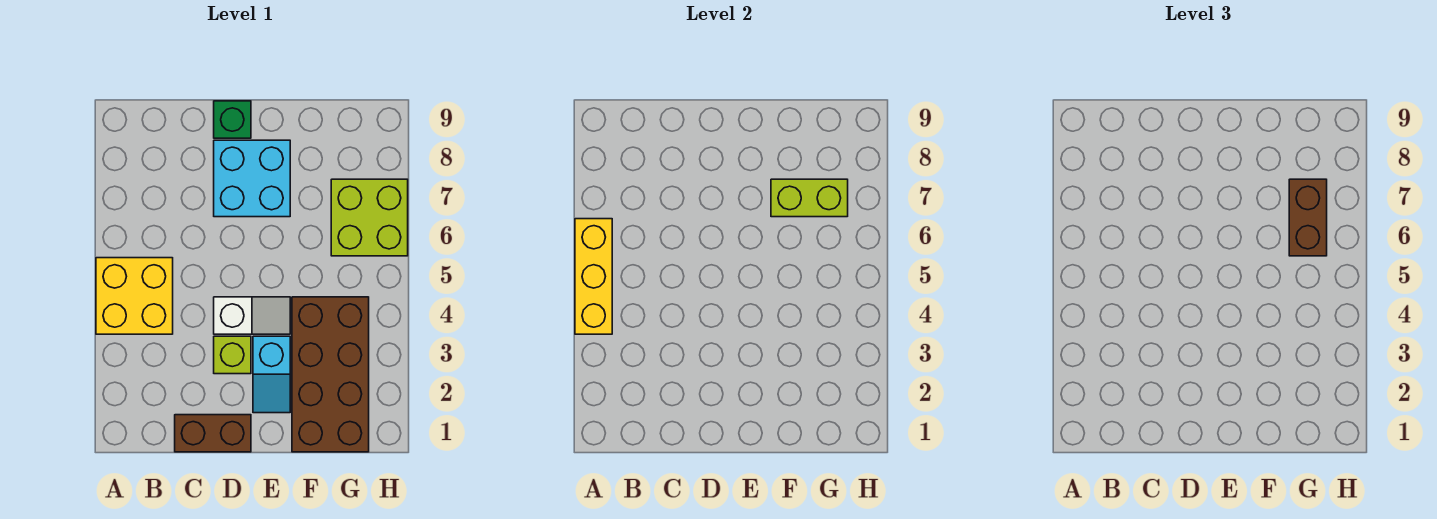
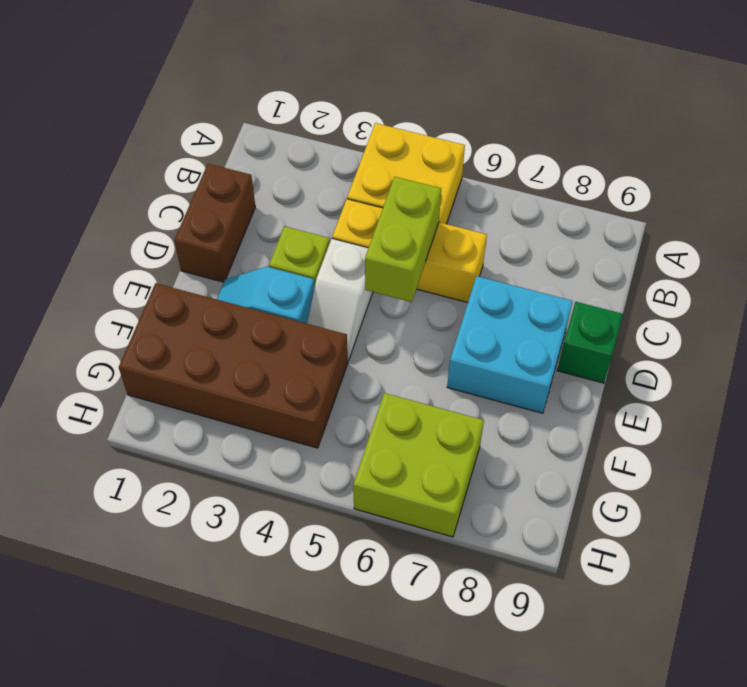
yellow 1x3 brick [575,219,612,334] -> yellow 1x3 brick moved to [332,199,487,303]
lime 1x2 brick [771,179,848,217] -> lime 1x2 brick moved to [365,177,441,302]
brown 1x2 brick [1289,179,1327,256] -> none

